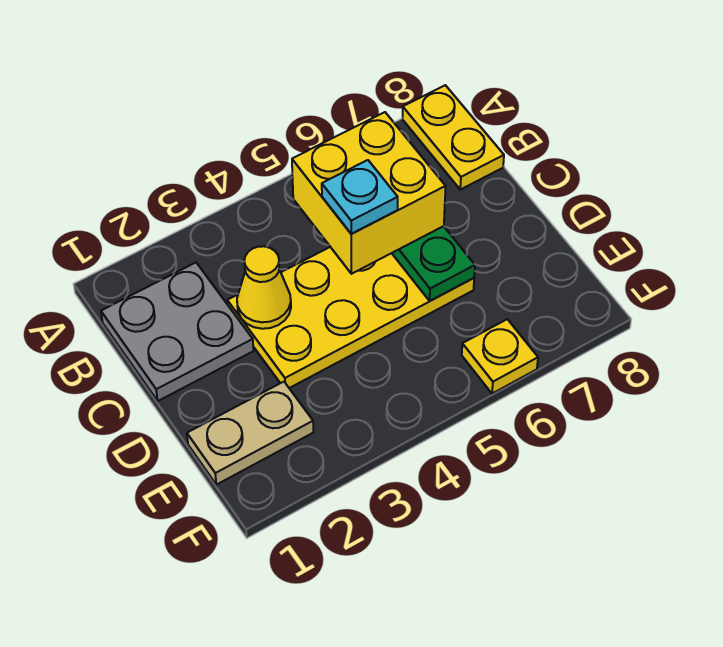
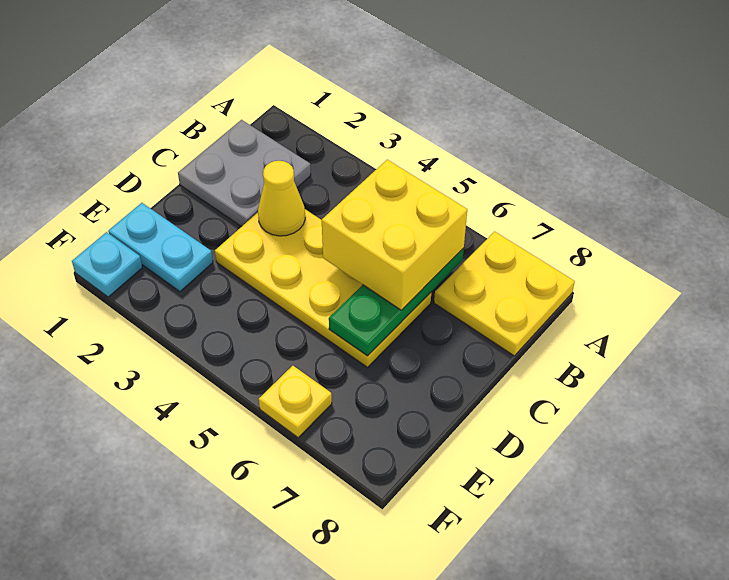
yellow 1x2 plate [403,85,504,190] -> yellow 2x2 plate [434,231,575,356]
cyan 1x1 plate [322,160,398,234] -> cyan 1x1 plate moved to [72,232,142,297]
tan 1x2 plate [187,382,313,485] -> cyan 1x2 plate [108,203,213,292]

